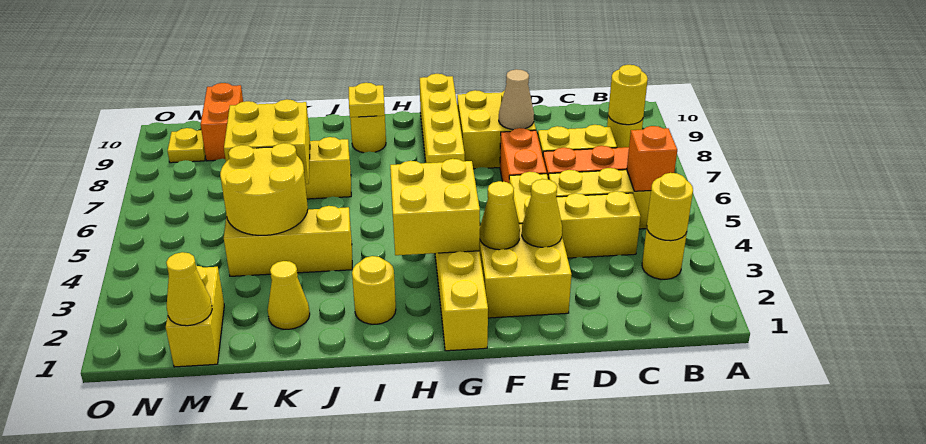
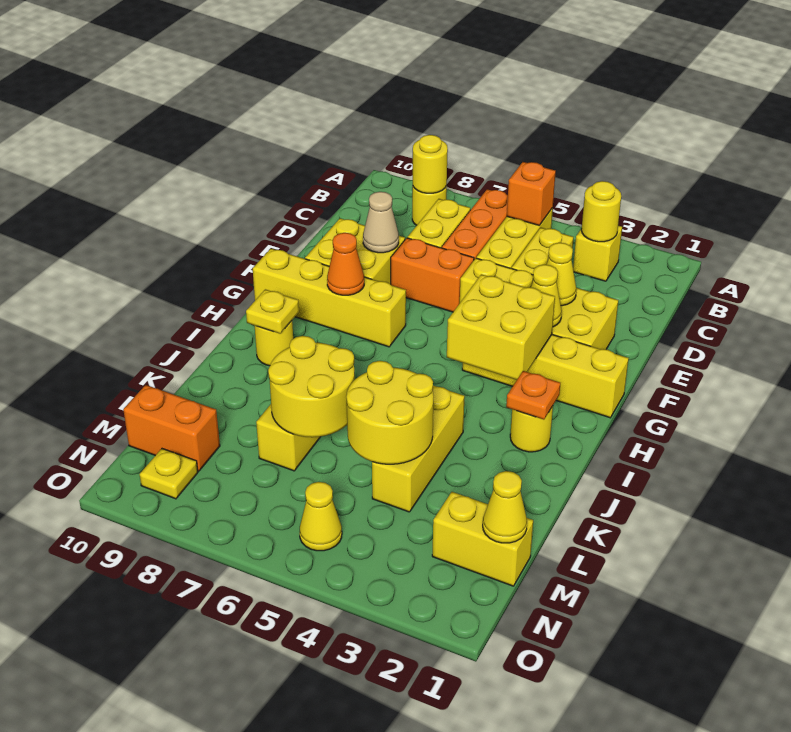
yellow 1x1 round brick [642,228,687,279] -> yellow 1x1 brick [573,226,622,281]
none -> orange 1x1 cone [327,233,364,295]
none -> orange 1x1 plate [506,371,560,419]
yellow 1x1 cone [268,261,310,329] -> yellow 1x1 cone moved to [300,482,342,551]
yellow 2x2 brick [224,99,310,184] -> yellow 2x2 round brick [268,336,355,437]

